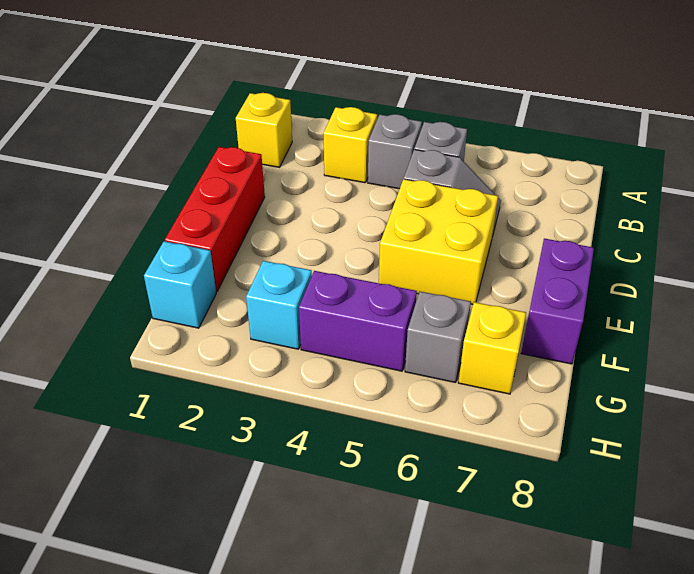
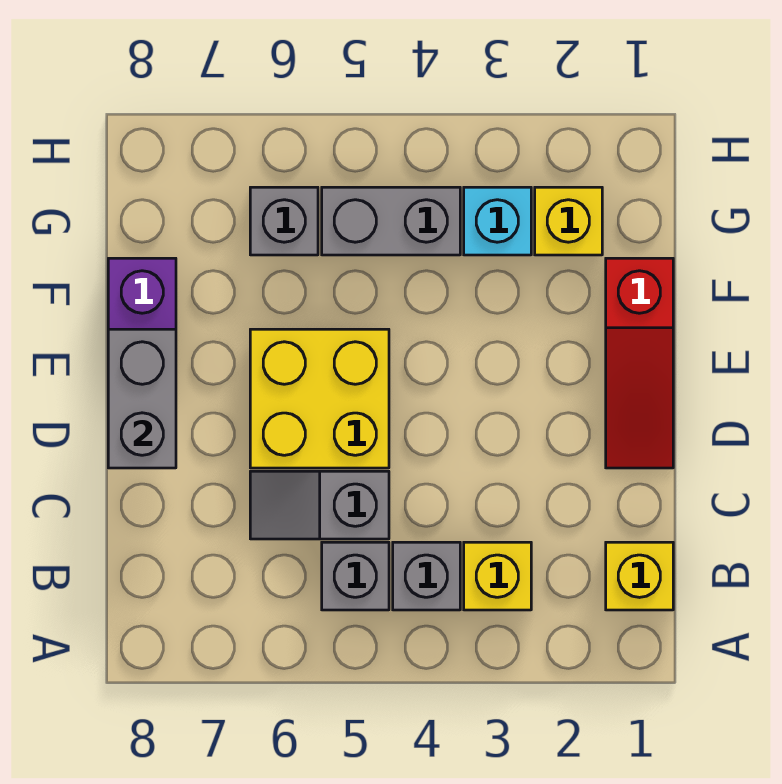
red 1x3 brick [165,147,265,292] -> red 1x3 slope [606,258,673,468]
none -> grey 1x2 brick [108,329,176,468]
cyan 1x1 brick [144,241,216,328] -> none
purple 1x2 brick [299,271,417,371] -> grey 1x2 brick [322,187,460,255]
yellow 1x1 brick [458,302,526,394] -> yellow 1x1 brick moved to [535,187,602,255]

